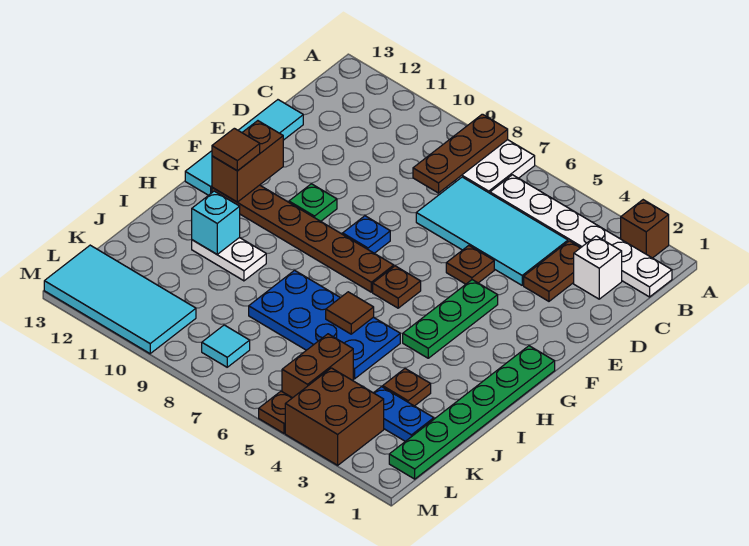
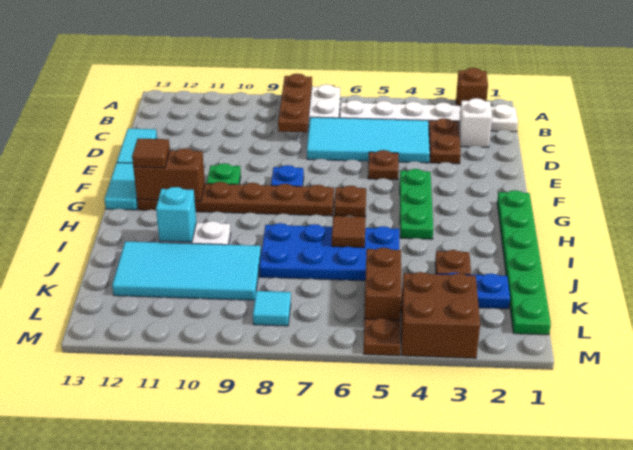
brown 1x2 brick [212,121,283,202] -> brown 1x2 brick turned to [133,148,205,201]
cyan 2x4 tile [44,245,196,354] -> cyan 2x4 tile moved to [112,241,261,300]

